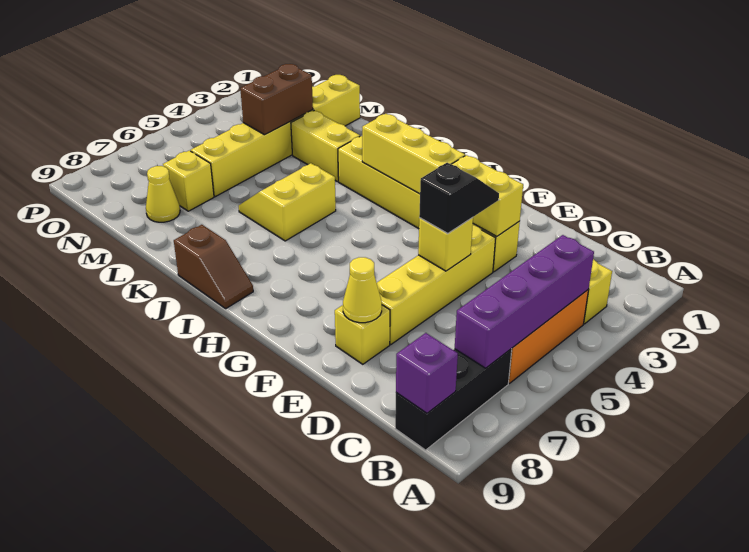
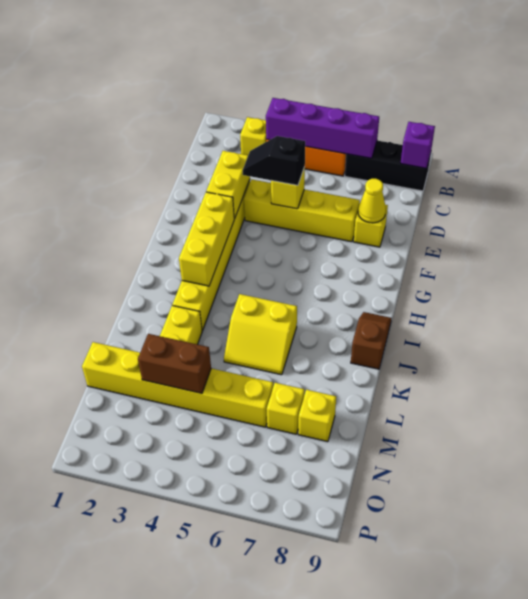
yellow 1x1 cone [146,166,180,222] -> yellow 1x1 brick [298,390,336,442]

